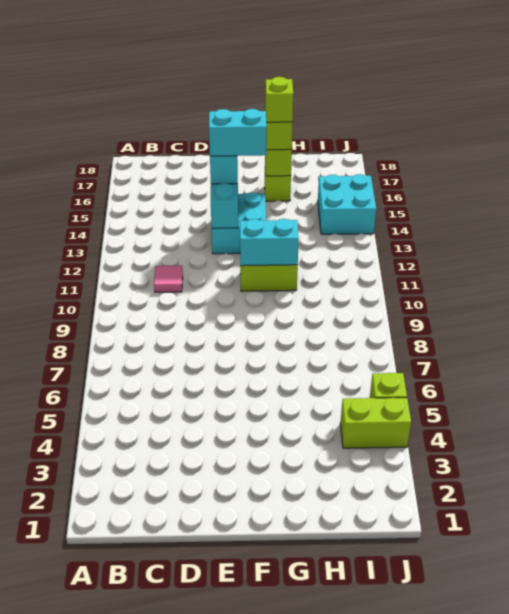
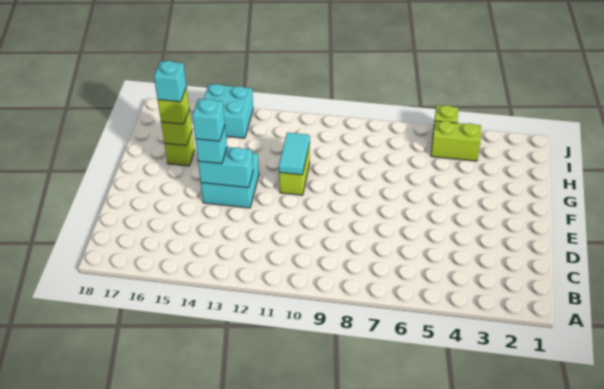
pink 1x1 tile [154,266,183,292] -> none
cyan 1x2 brick [209,109,267,156] -> cyan 1x1 brick [192,99,225,141]
cyan 1x2 brick [240,219,299,266] -> cyan 1x2 tile [279,132,310,175]
lime 1x1 brick [265,77,293,122] -> cyan 1x1 brick [154,61,186,102]
lime 1x2 brick [340,398,411,448] -> lime 1x2 brick turned to [431,121,481,161]

